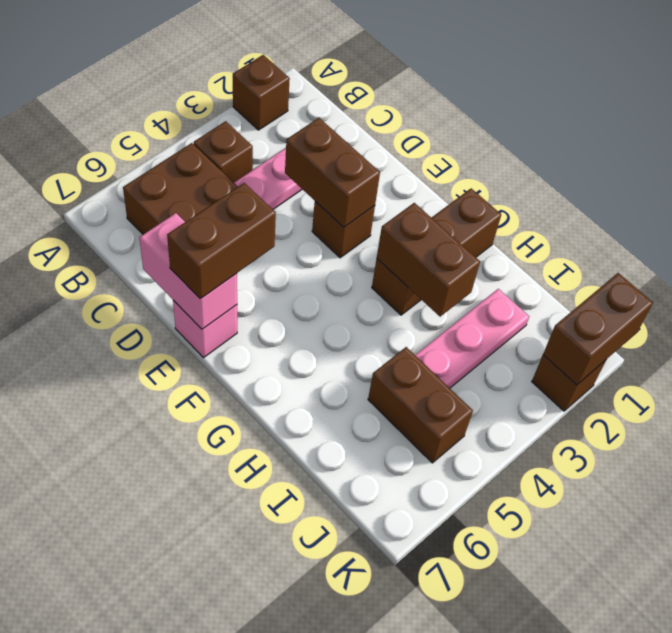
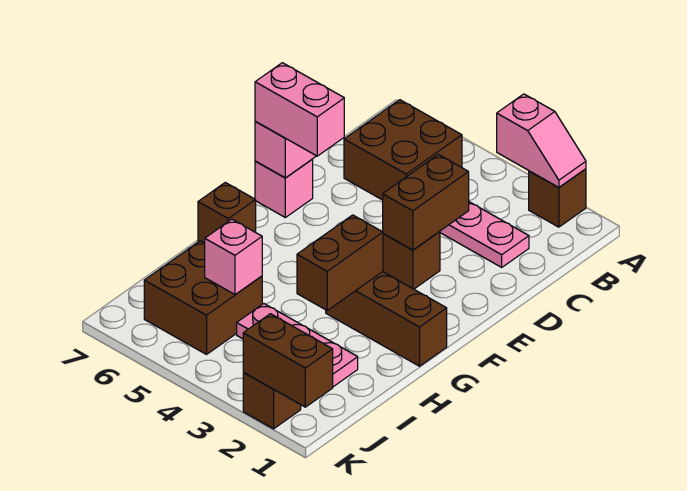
none -> pink 1x2 slope [497,94,586,188]
brown 1x1 brick [194,121,253,182] -> brown 1x1 brick moved to [198,182,256,243]
brown 1x2 brick [167,183,276,299] -> pink 1x2 brick [255,63,344,156]
brown 1x2 brick [368,347,473,463] -> brown 2x2 brick [144,241,262,354]
none -> pink 1x1 brick [205,219,262,294]

